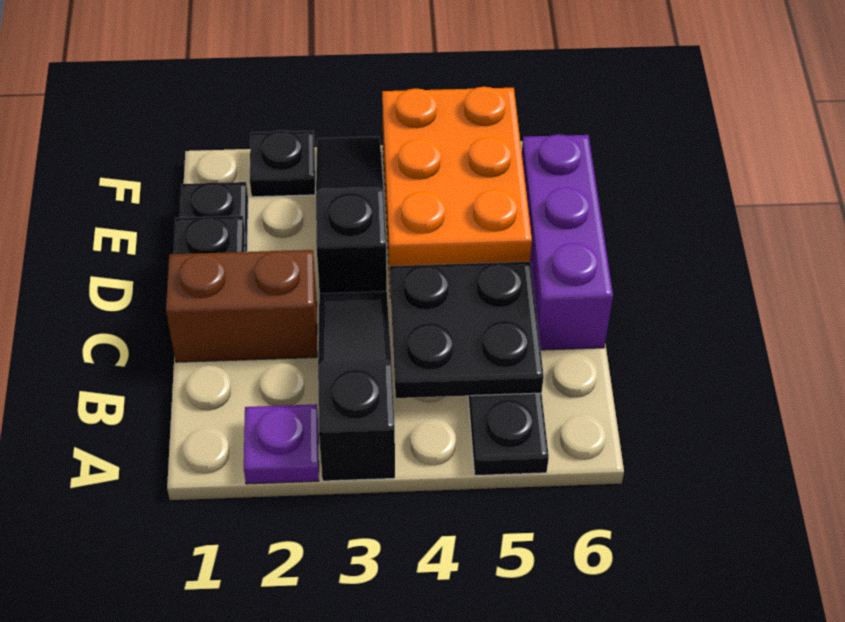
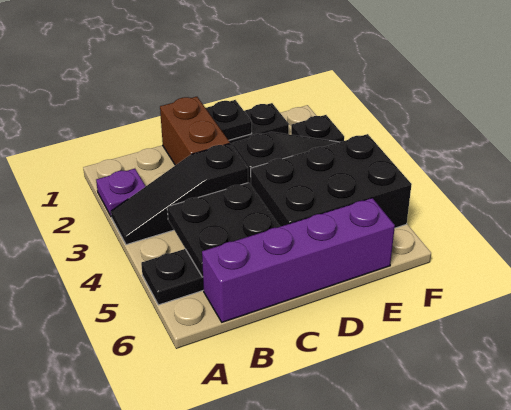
black 1x3 slope [318,291,395,481] -> black 1x3 slope turned to [111,143,248,245]
purple 1x3 brick [522,134,613,350] -> purple 1x4 brick [202,198,395,322]
orange 2x3 brick [382,87,532,298] -> black 2x3 brick [251,134,412,228]

